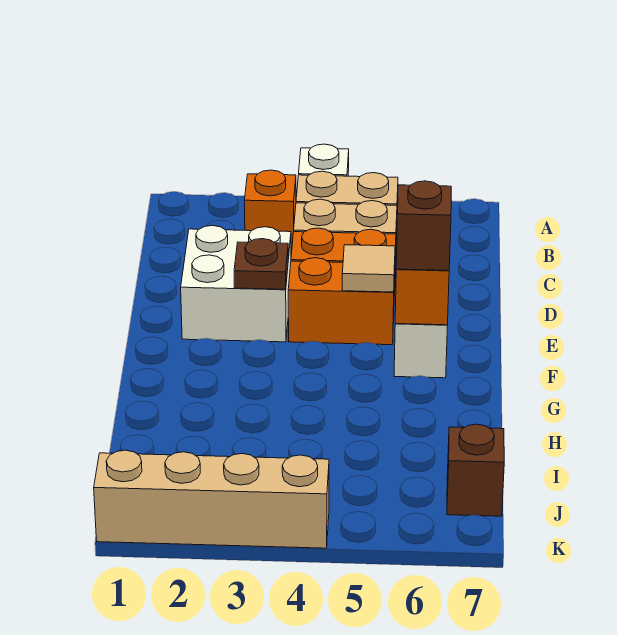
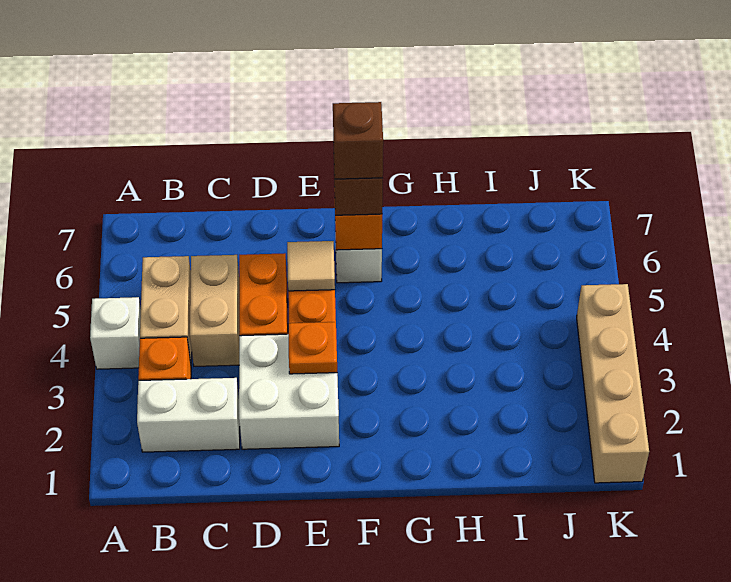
none -> white 1x2 brick [137,378,240,452]
brown 1x1 plate [234,239,288,289] -> orange 1x1 plate [288,322,337,374]
brown 1x1 brick [447,424,504,516] -> brown 1x1 brick moved to [333,102,383,179]

